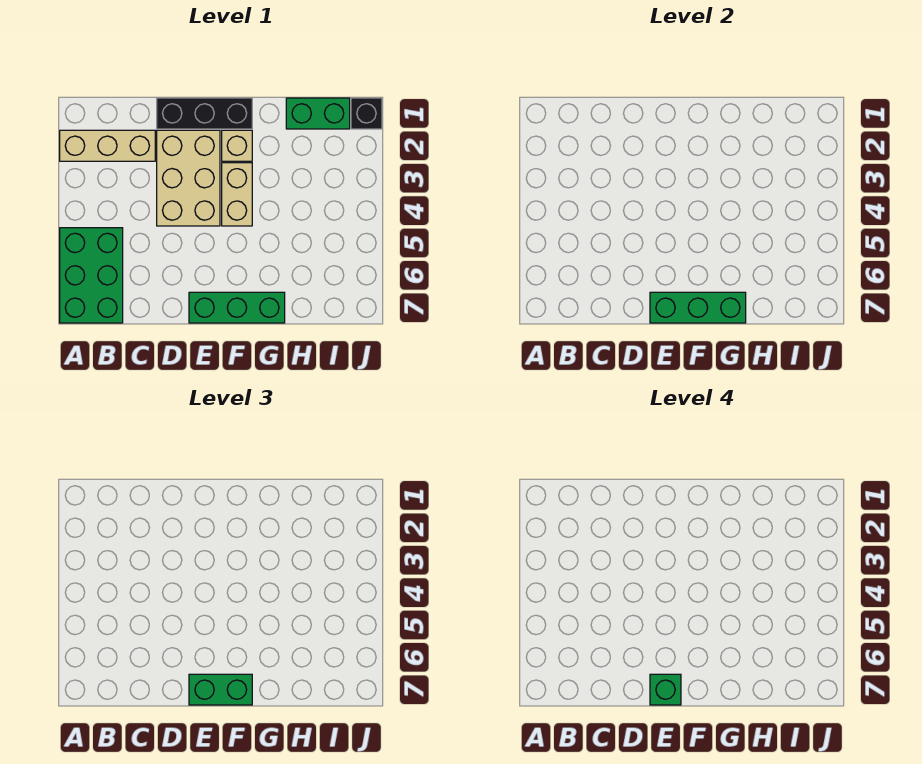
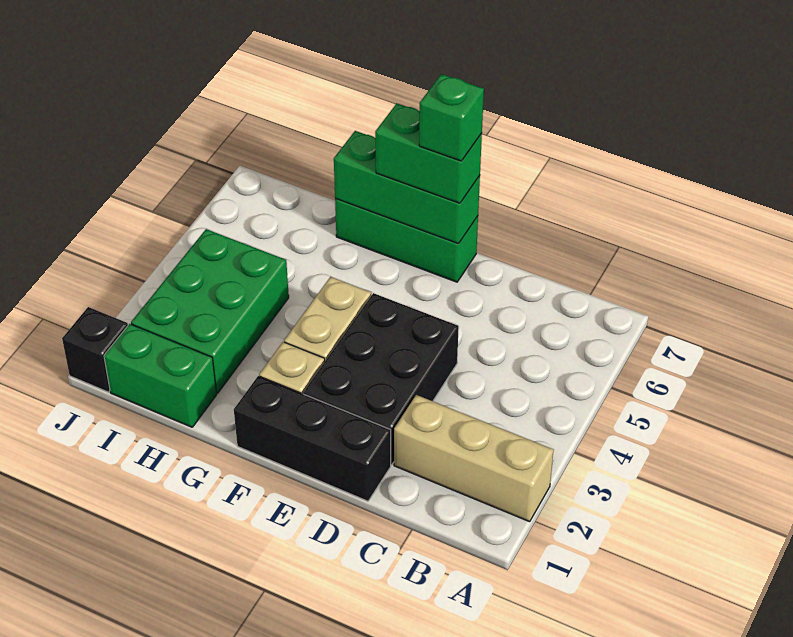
green 2x3 brick [60,228,123,323] -> green 2x3 brick moved to [131,229,289,393]
tan 2x3 brick [157,130,220,226] -> black 2x3 brick [303,293,459,465]

